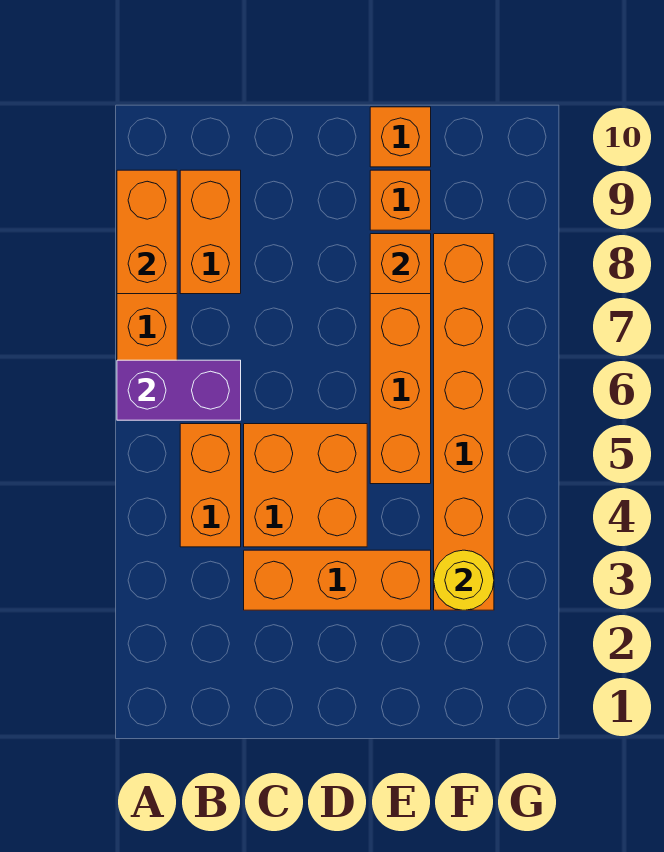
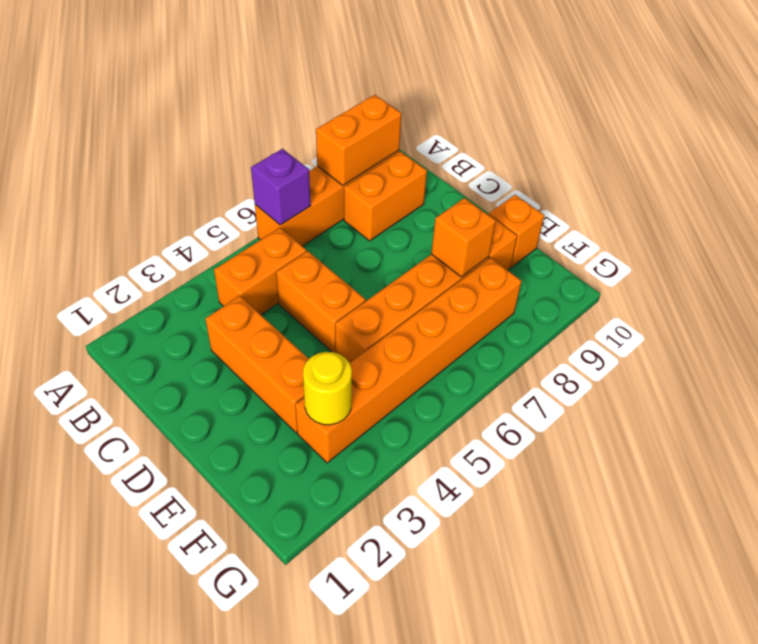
purple 1x2 brick [117,360,241,420] -> purple 1x1 brick [251,149,311,225]
orange 2x2 brick [244,424,367,547] -> orange 1x2 brick [276,251,366,353]

